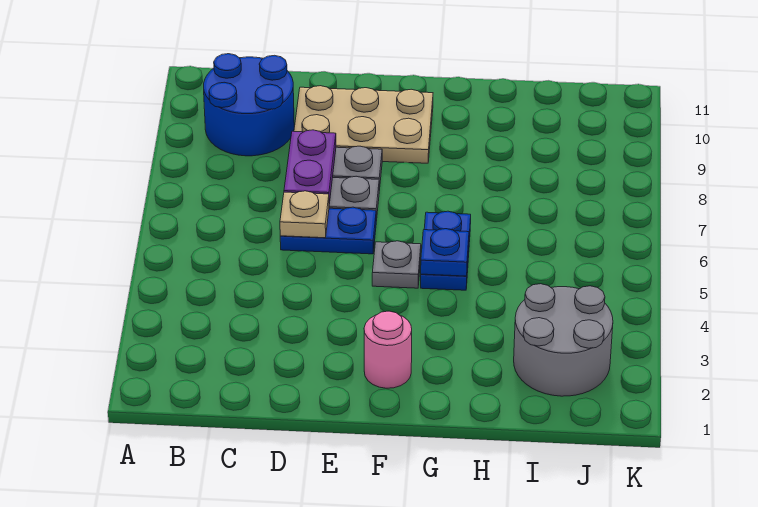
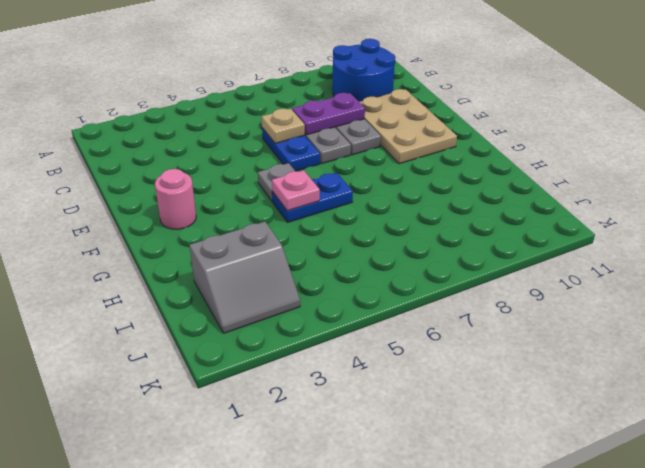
blue 1x1 plate [421,229,469,276] -> pink 1x1 plate [272,170,320,211]
grey 2x2 round brick [514,284,613,396] -> grey 2x2 slope [190,222,300,333]

